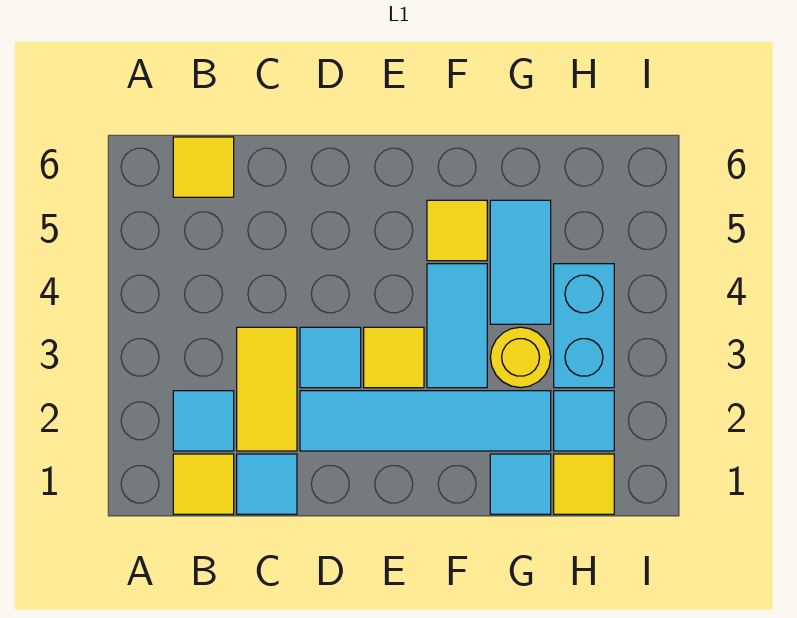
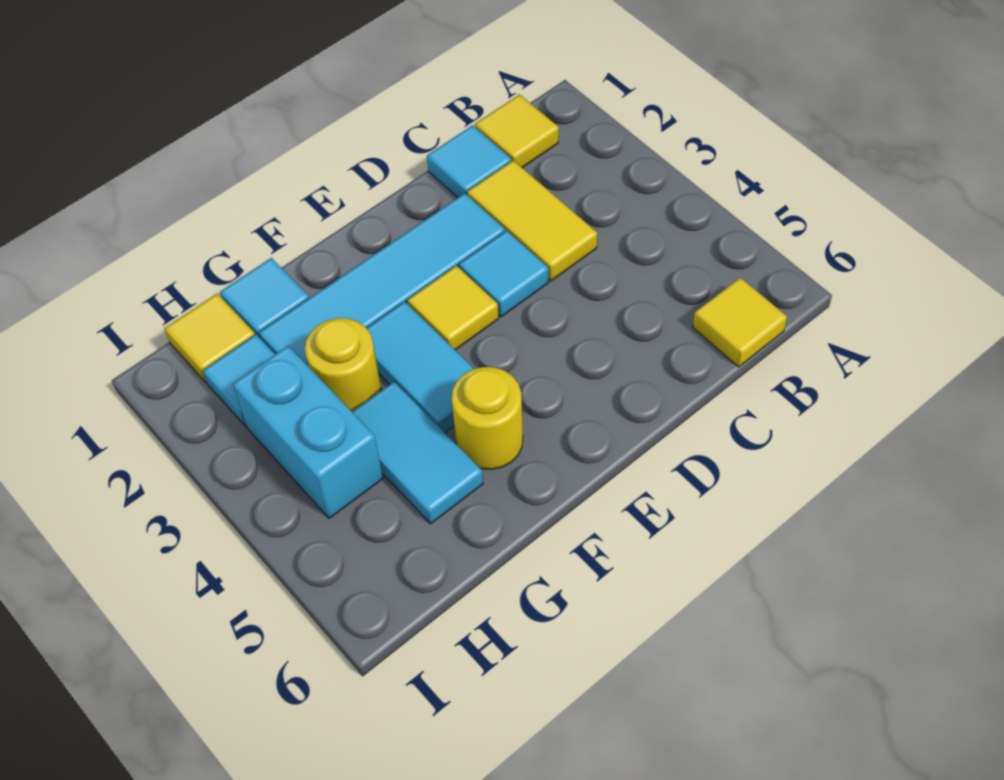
cyan 1x1 tile [173,391,234,451] -> none
yellow 1x1 tile [427,200,487,261] -> yellow 1x1 round brick [452,367,523,469]

